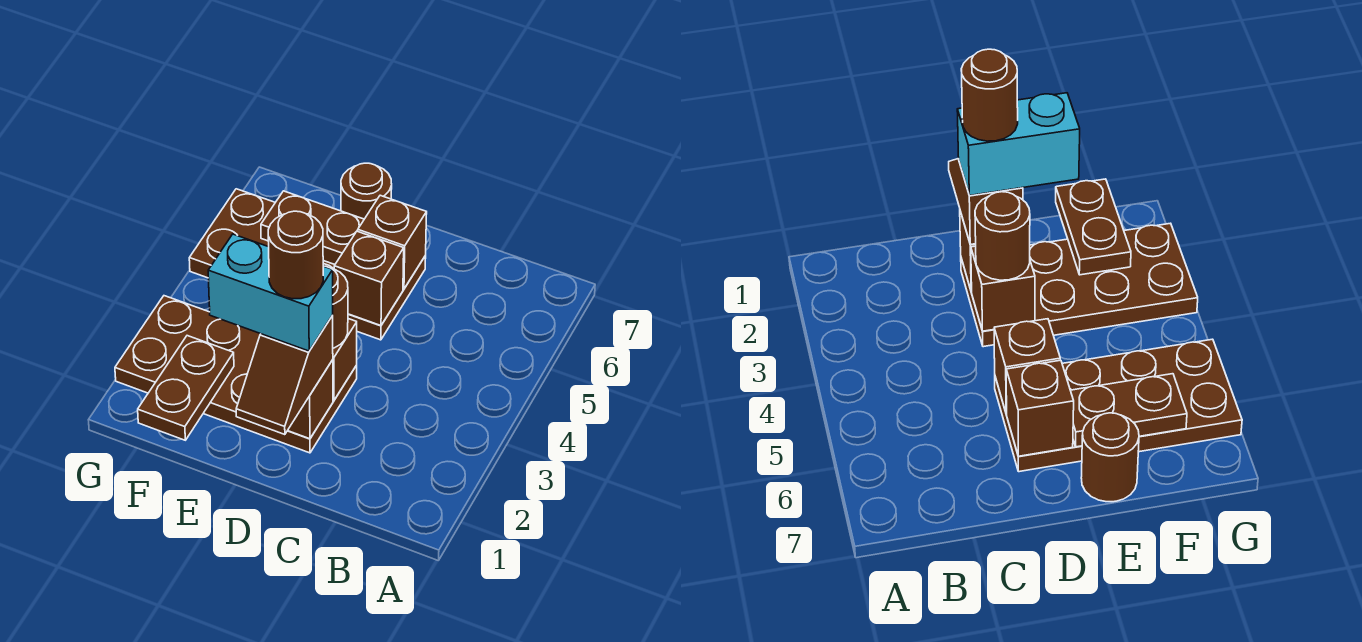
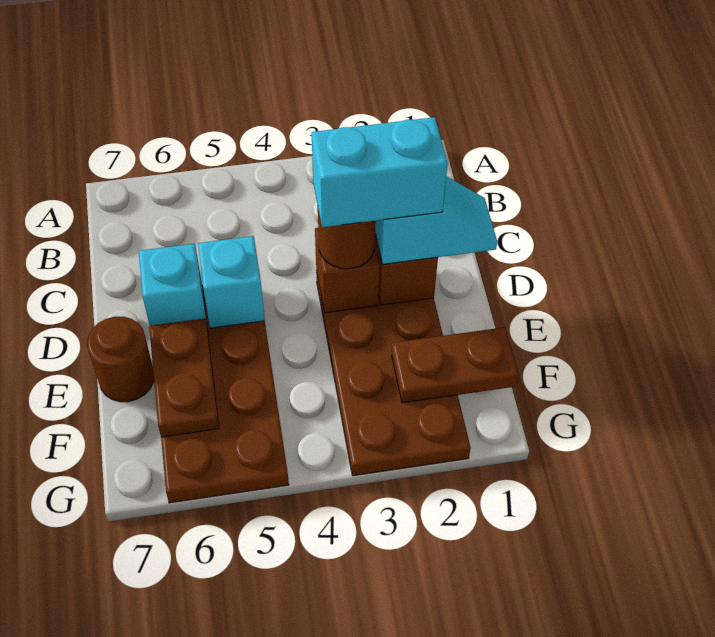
brown 1x2 slope [236,316,333,435] -> cyan 1x2 slope [375,176,497,264]
cyan 1x2 brick [208,234,333,351] -> cyan 1x2 brick turned to [312,117,448,227]
brown 1x1 round brick [268,211,323,299] -> none
brown 1x1 brick [334,231,404,326] -> cyan 1x1 brick [198,236,265,328]
brown 1x1 brick [358,195,427,289] -> cyan 1x1 brick [139,244,207,326]

